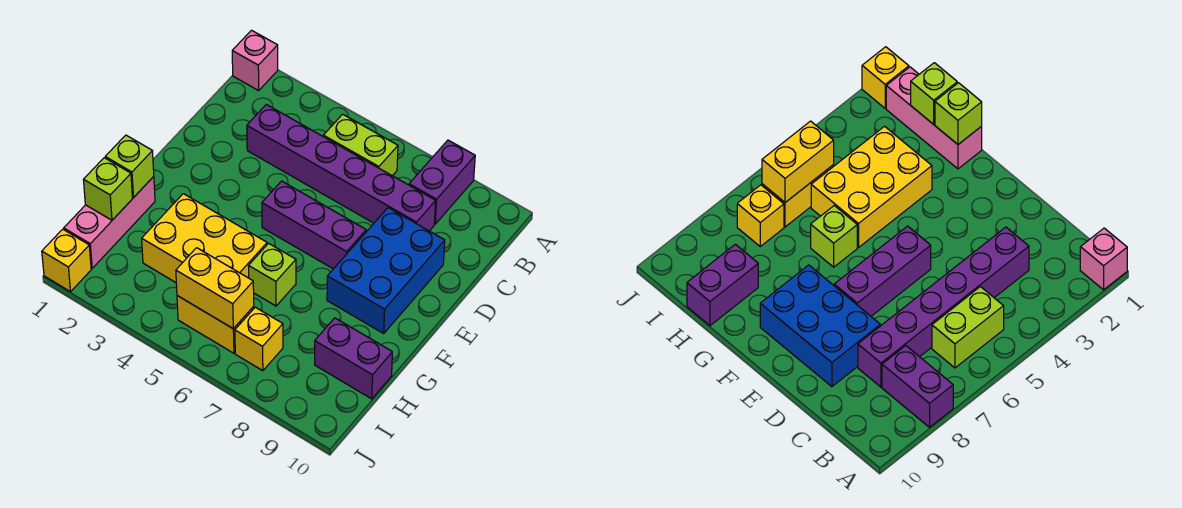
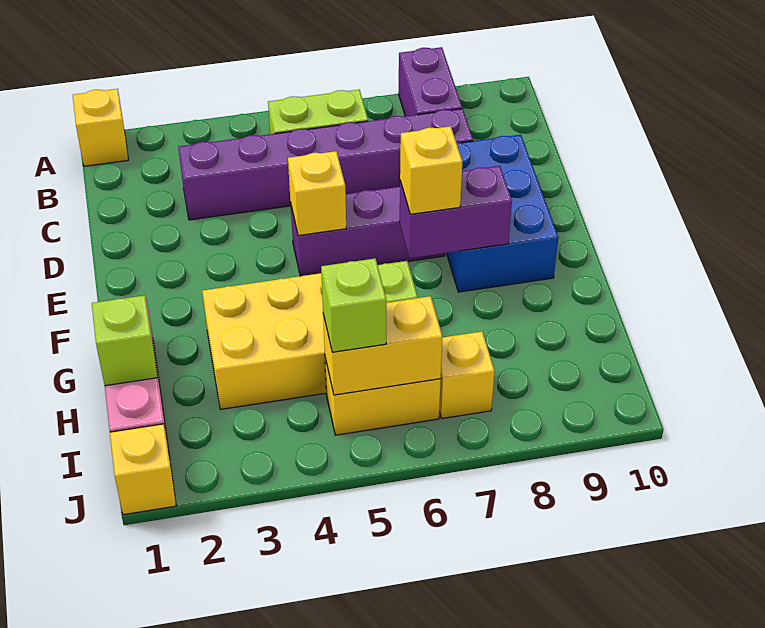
pink 1x1 brick [232,30,278,90] -> yellow 1x1 brick [73,89,128,166]
none -> yellow 1x1 brick [288,151,346,235]
none -> yellow 1x1 brick [400,126,462,214]
lime 1x1 brick [105,135,154,197] -> lime 1x1 brick moved to [321,259,386,352]
purple 1x2 brick [315,318,392,399] -> purple 1x2 brick moved to [400,166,512,258]

